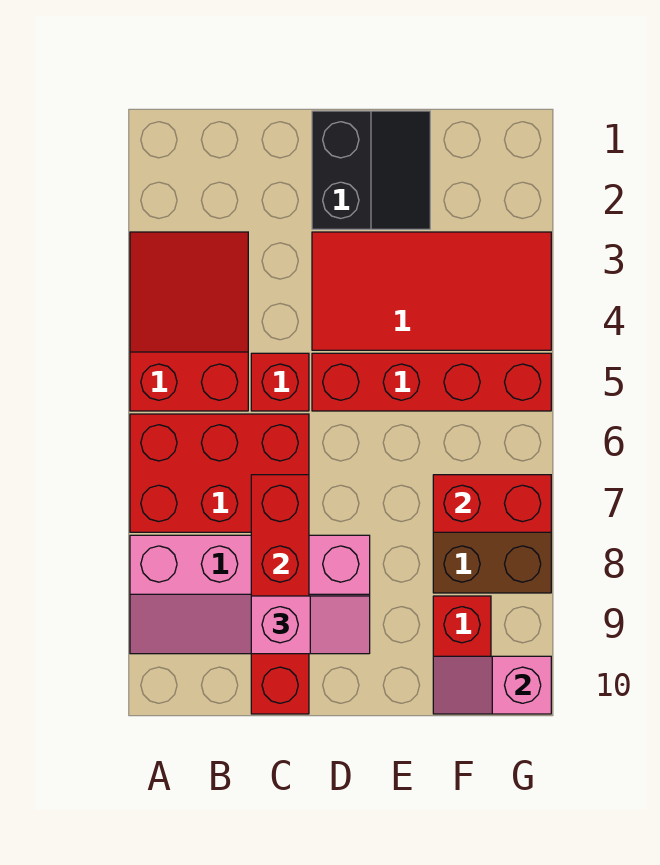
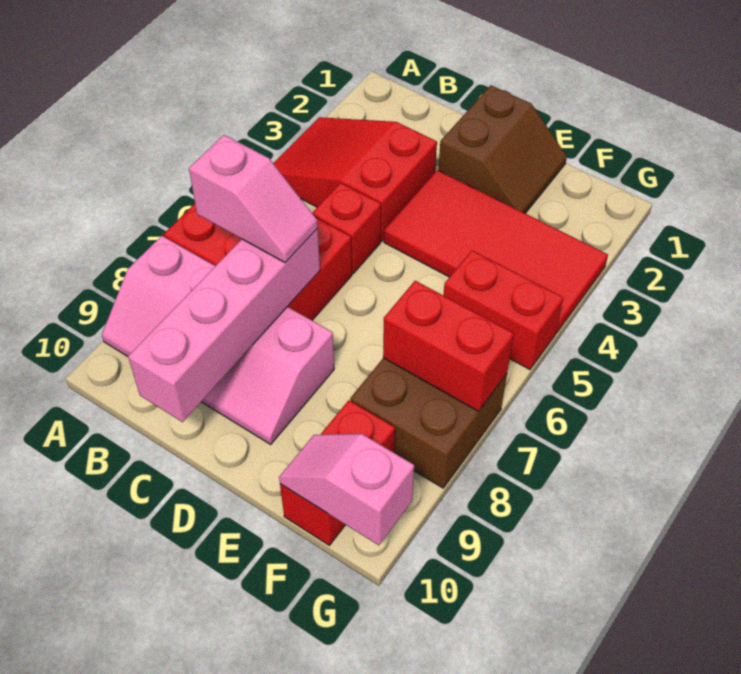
red 2x3 slope [130,232,248,411] -> red 2x3 slope turned to [273,117,437,241]
red 1x4 brick [251,475,309,714] -> pink 1x4 brick [128,229,320,422]
pink 1x2 slope [251,596,370,654] -> pink 1x2 slope moved to [189,135,318,263]
black 2x2 slope [312,111,430,229] -> brown 2x2 slope [438,85,567,213]
red 1x4 brick [312,353,551,411] -> red 1x2 brick [443,251,563,369]

